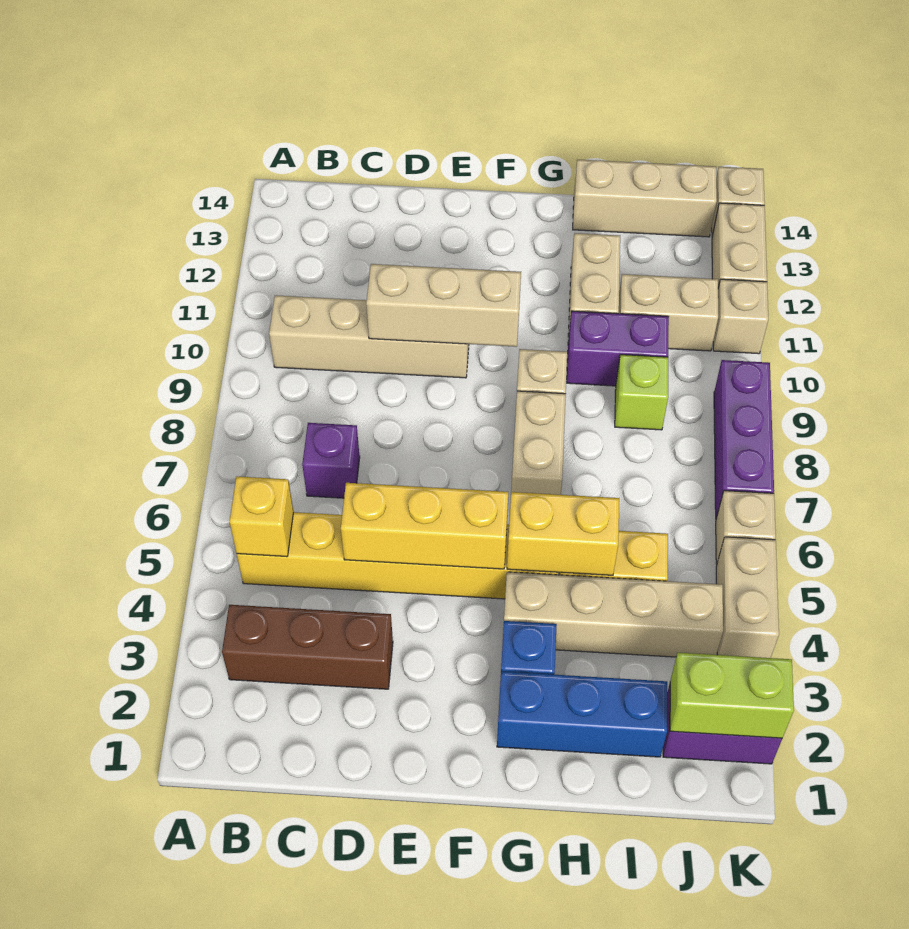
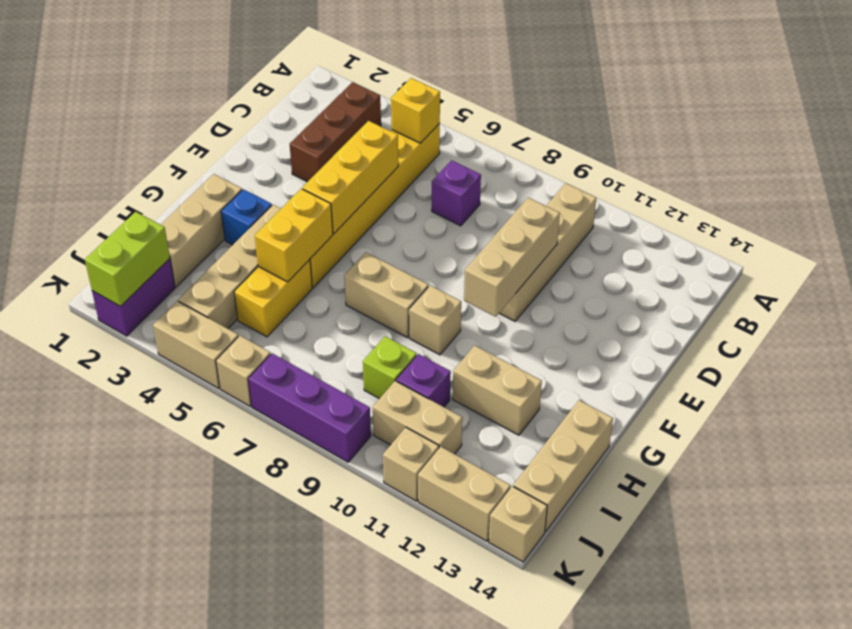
blue 1x3 brick [497,671,667,757] -> tan 1x3 brick [161,174,242,287]
purple 1x2 brick [567,311,669,386] -> purple 1x1 brick [396,354,451,407]
tan 1x2 brick [618,274,718,351] -> tan 1x2 brick turned to [373,381,462,454]

